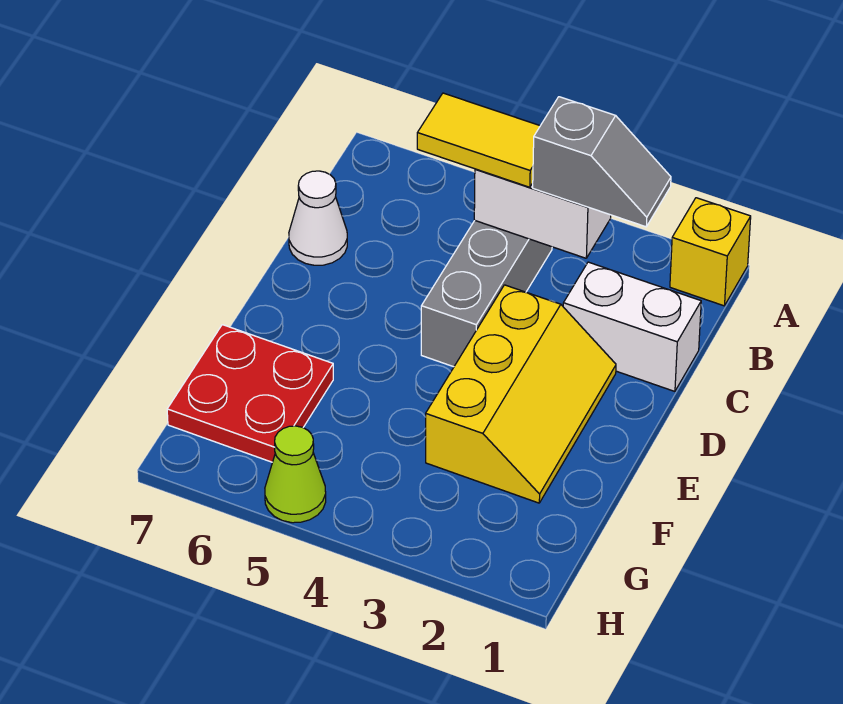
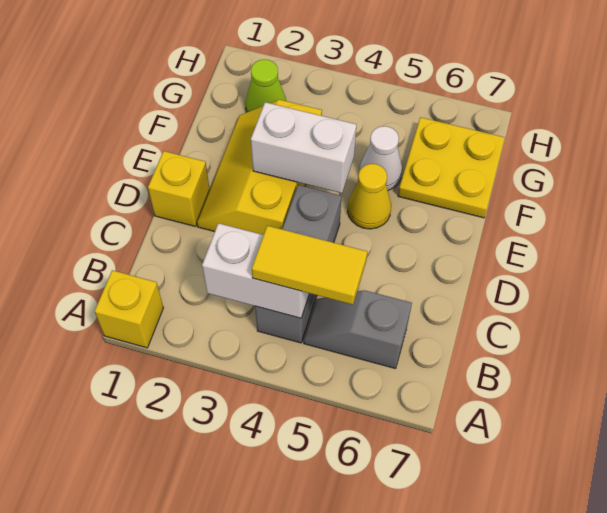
grey 1x2 slope [533,97,671,227] -> grey 1x2 slope moved to [304,290,412,369]
white 1x2 brick [563,262,701,391] -> white 1x2 brick moved to [251,102,356,193]
white 1x1 cone [289,171,347,265] -> white 1x1 cone moved to [360,126,402,190]
none -> yellow 1x1 brick [148,151,210,227]
none -> yellow 1x1 cone [348,164,391,229]
red 2x2 plate [167,325,333,462] -> yellow 2x2 plate [398,117,505,218]
lime 1x1 cone [265,426,326,523] -> lime 1x1 cone moved to [245,59,286,112]

